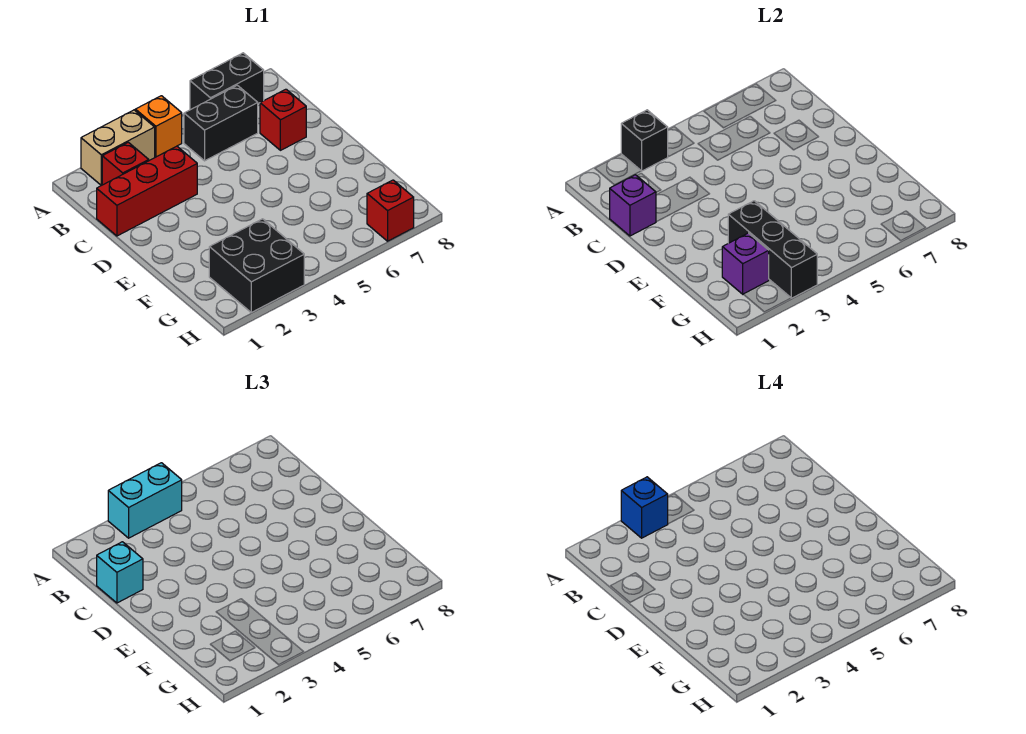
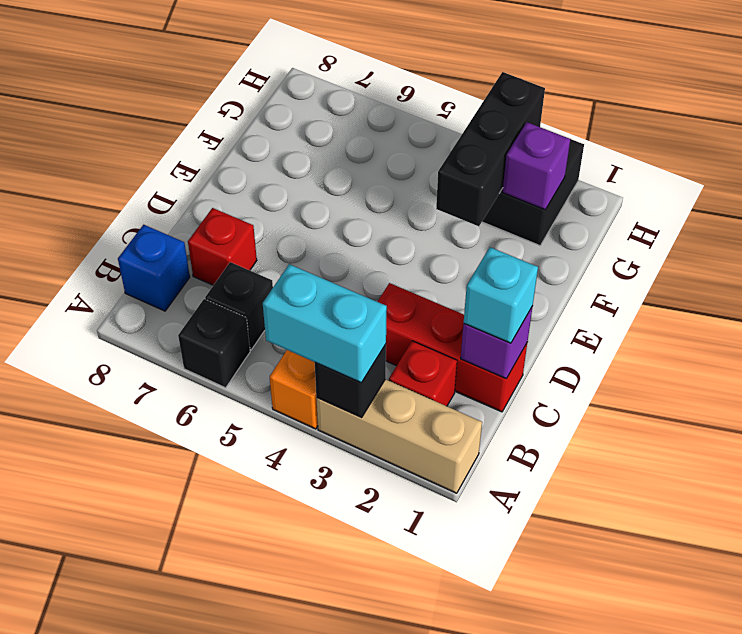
tan 1x2 brick [81,110,155,185] -> tan 1x3 brick [316,379,482,493]
blue 1x1 brick [621,477,668,538] -> blue 1x1 brick moved to [118,225,190,311]
black 1x2 brick [190,53,264,110] -> black 1x1 brick [178,299,250,388]
black 1x2 brick [184,85,258,161] -> black 1x1 brick [205,262,273,350]
red 1x1 brick [367,180,414,241] -> none

